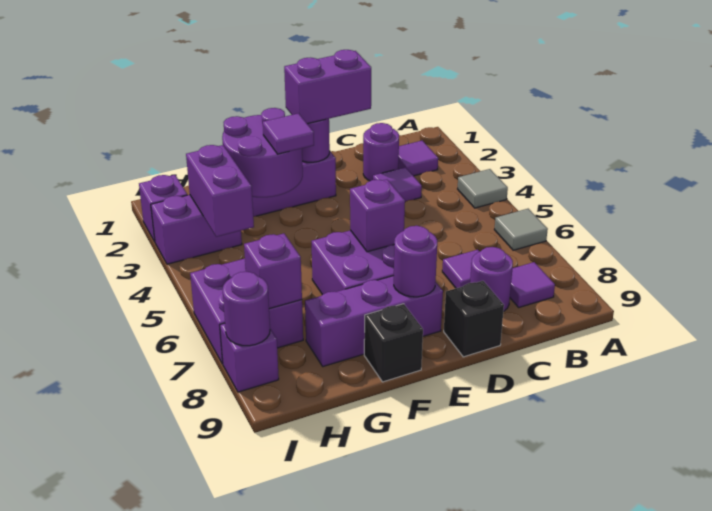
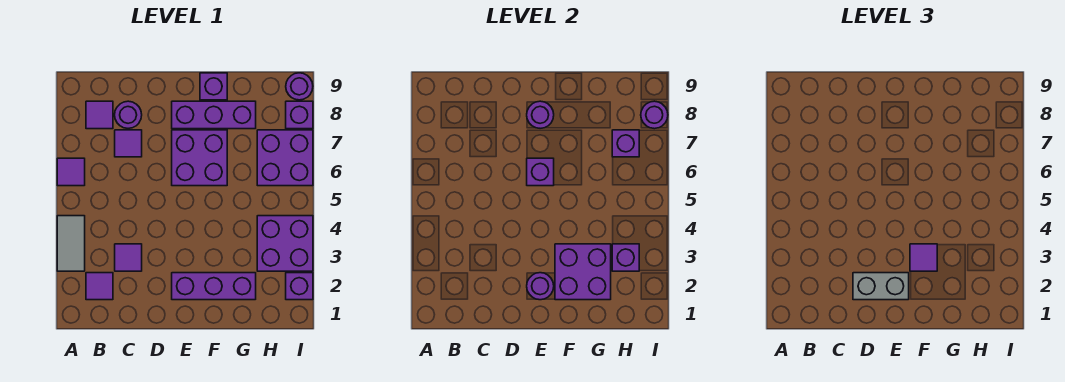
grey 1x1 tile [458,169,508,208] -> grey 1x2 tile [57,216,85,271]
grey 1x1 tile [494,209,548,250] -> purple 1x1 tile [57,158,85,186]
purple 1x1 round brick [363,123,399,181] -> purple 1x1 round brick moved to [286,73,313,100]
purple 1x2 brick [284,50,371,124] -> grey 1x2 brick [853,273,909,300]
black 1x1 brick [444,281,504,357] -> none
purple 2x2 round brick [222,108,303,197] -> purple 2x2 brick [555,244,611,300]
black 1x1 brick [364,304,423,382] -> purple 1x1 brick [200,73,227,100]
purple 1x2 brick [151,195,242,264] -> purple 2x2 brick [257,216,313,271]
purple 1x2 brick [186,145,254,237] -> purple 1x1 brick [612,244,639,271]

